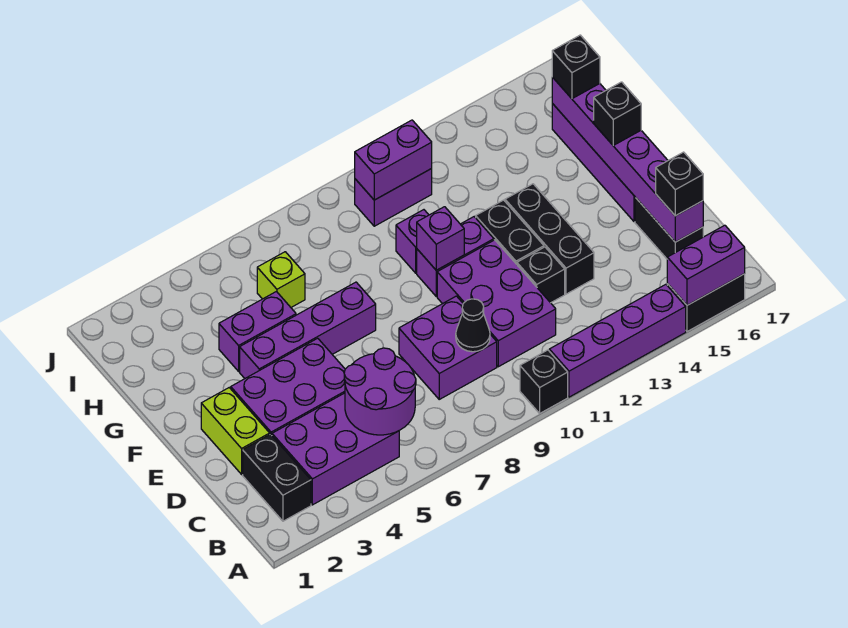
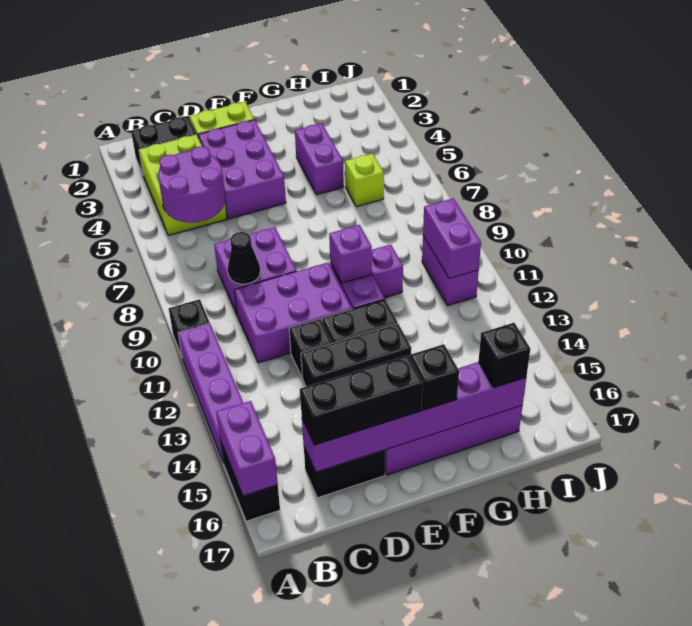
purple 2x3 brick [272,393,399,505] -> lime 2x3 brick [139,135,227,236]
black 1x1 brick [656,152,703,216] -> black 1x3 brick [300,355,423,445]
purple 1x4 brick [240,282,376,378] -> none

